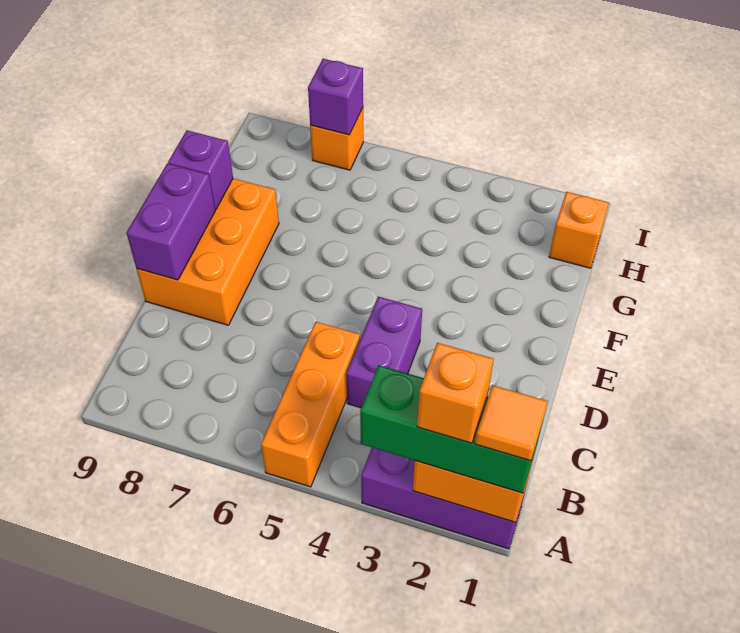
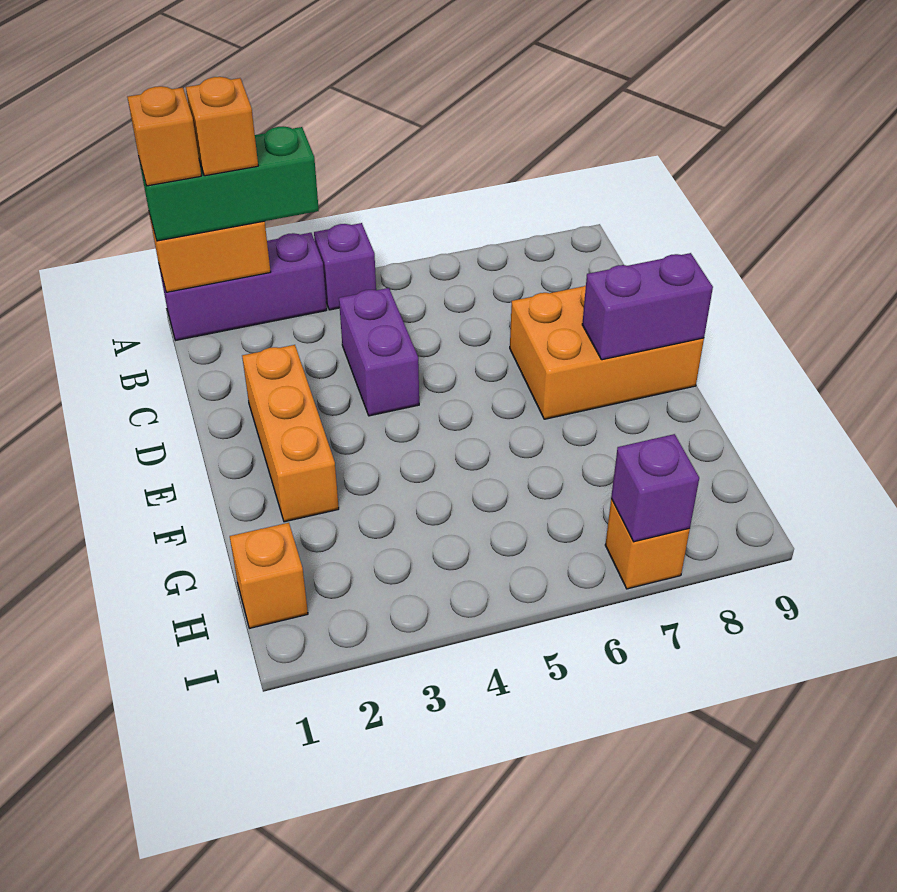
orange 1x1 tile [475,385,548,461] -> orange 1x1 brick [127,86,201,186]
orange 1x3 brick [261,322,360,487] -> orange 1x3 brick moved to [242,345,339,522]
orange 2x3 brick [137,178,279,325] -> orange 2x3 brick turned to [510,285,704,419]
purple 1x2 brick [127,163,215,280] -> purple 1x2 brick turned to [582,253,713,360]
purple 1x1 brick [168,130,233,209] -> purple 1x1 brick moved to [314,223,376,310]

